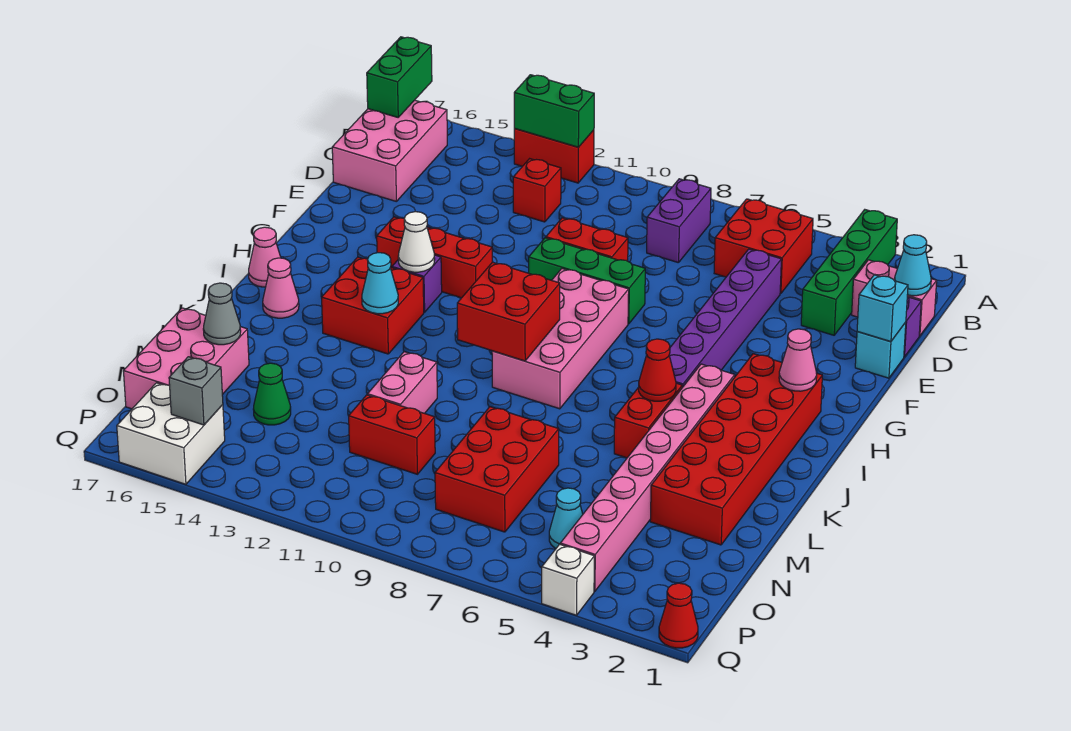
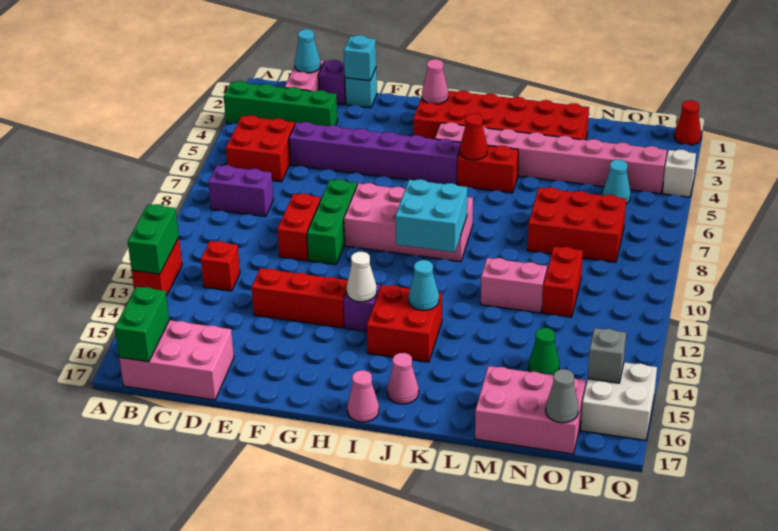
green 1x2 brick [367,37,432,117] -> green 1x2 brick turned to [115,287,169,362]
red 1x3 brick [377,217,493,298] -> red 1x3 brick turned to [252,268,348,328]
red 2x2 brick [457,262,560,361] -> cyan 2x2 brick [395,179,467,252]
grey 1x1 cone [203,283,241,345] -> grey 1x1 cone moved to [546,369,578,423]

